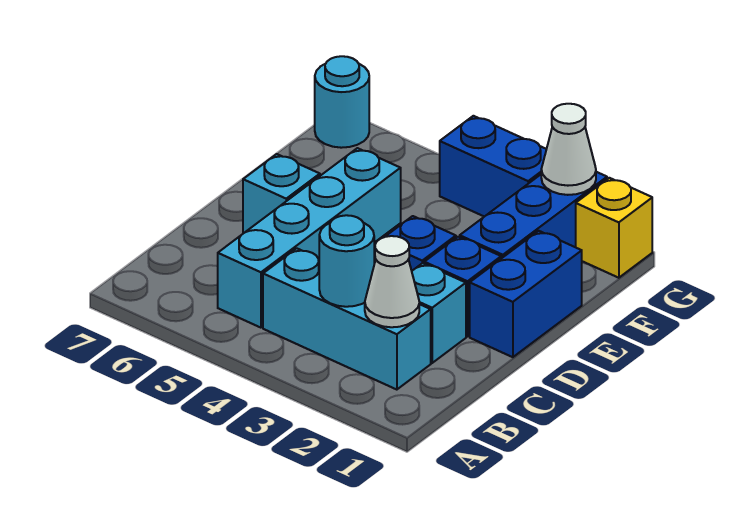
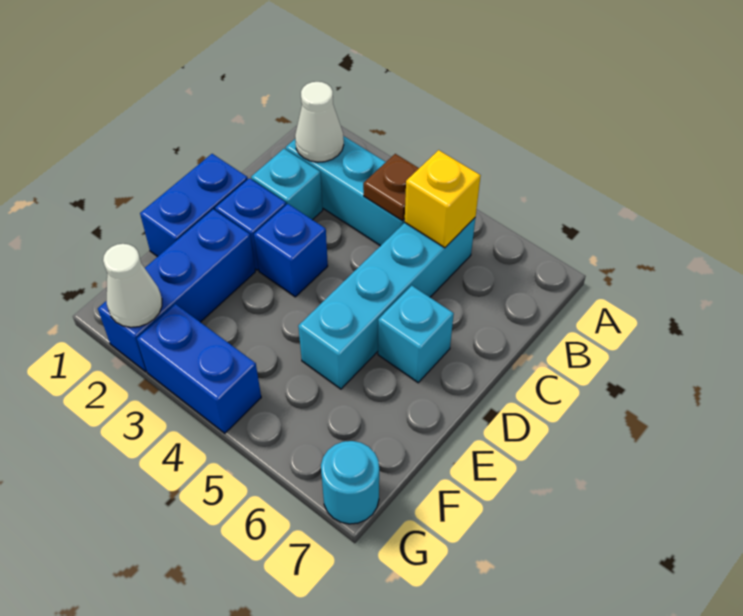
cyan 1x1 round brick [319,215,374,307] -> none
none -> brown 1x1 plate [363,154,419,221]
yellow 1x1 brick [576,178,652,278] -> yellow 1x1 brick moved to [405,150,481,248]

